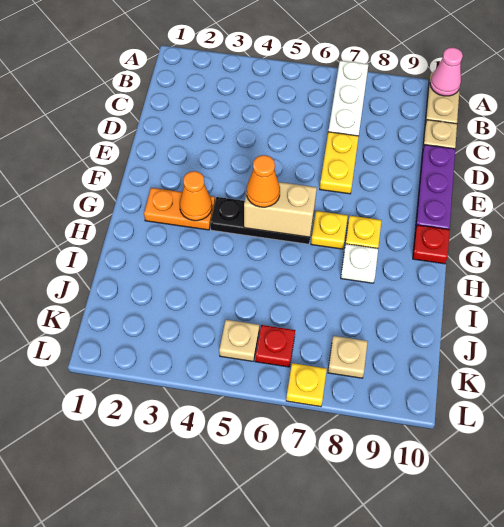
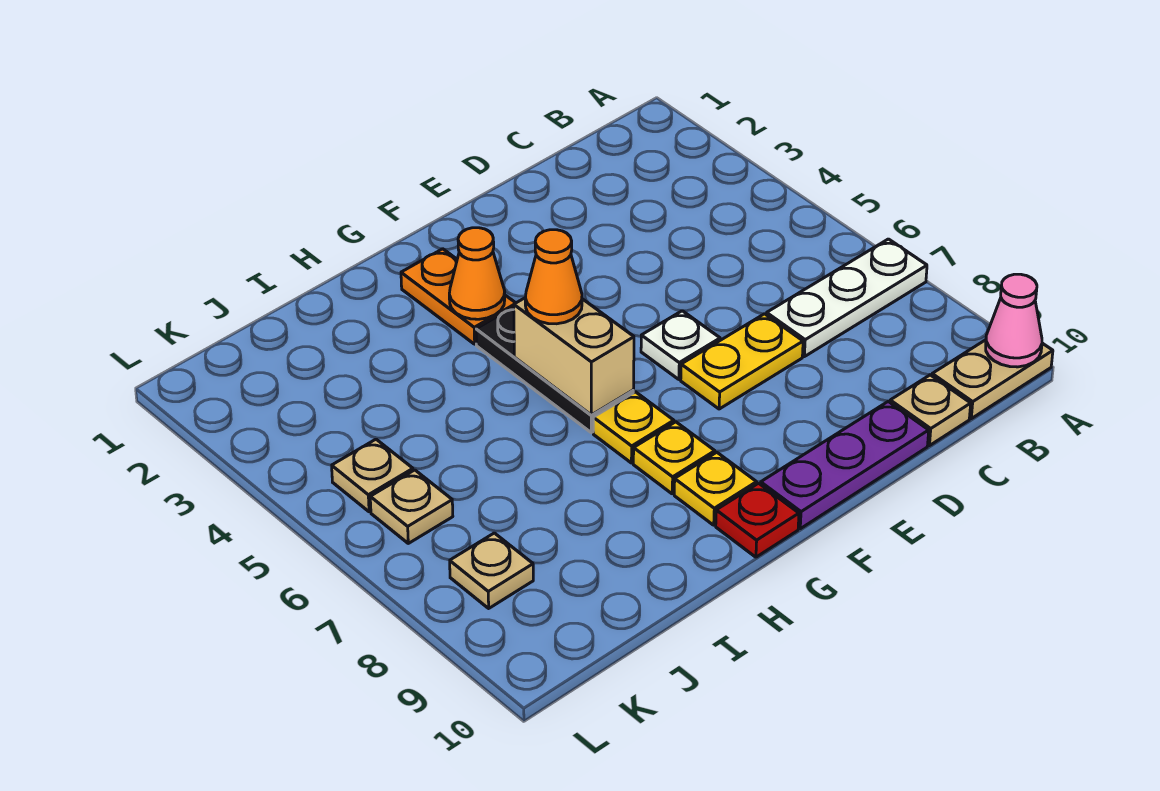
white 1x1 plate [341,244,378,283] -> white 1x1 plate moved to [641,311,720,379]
red 1x1 plate [255,325,295,367] -> tan 1x1 plate [370,470,453,543]
yellow 1x1 plate [286,363,327,407] -> yellow 1x1 plate moved to [674,452,757,525]

